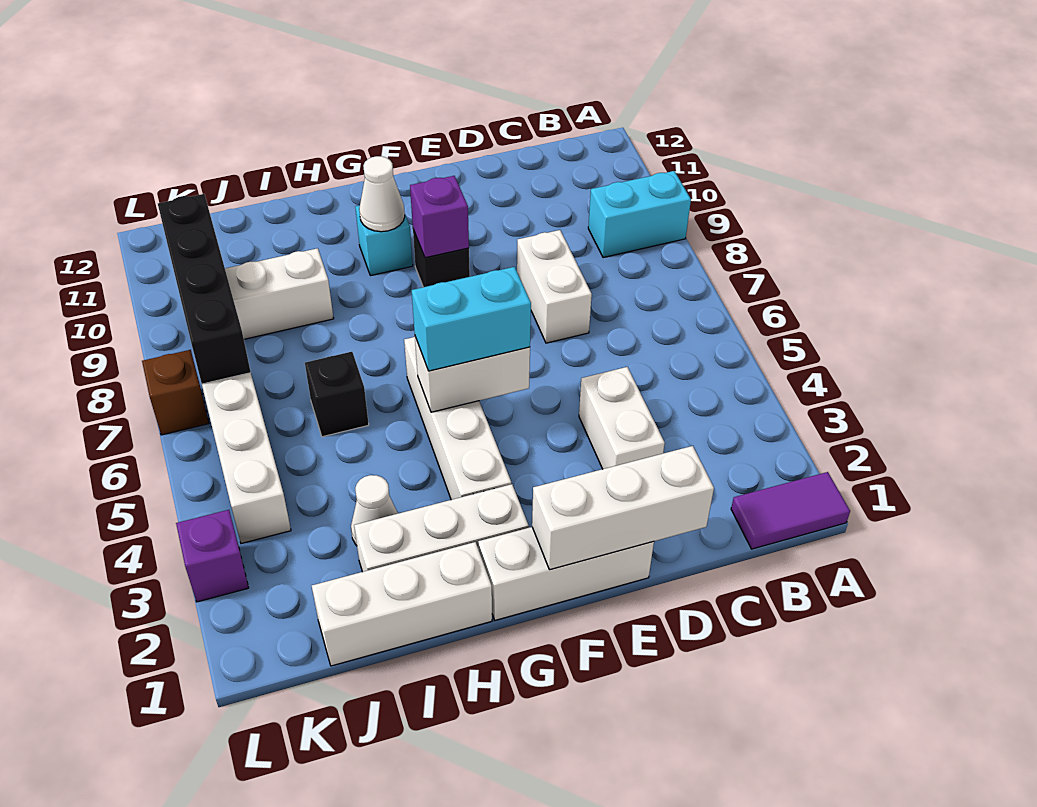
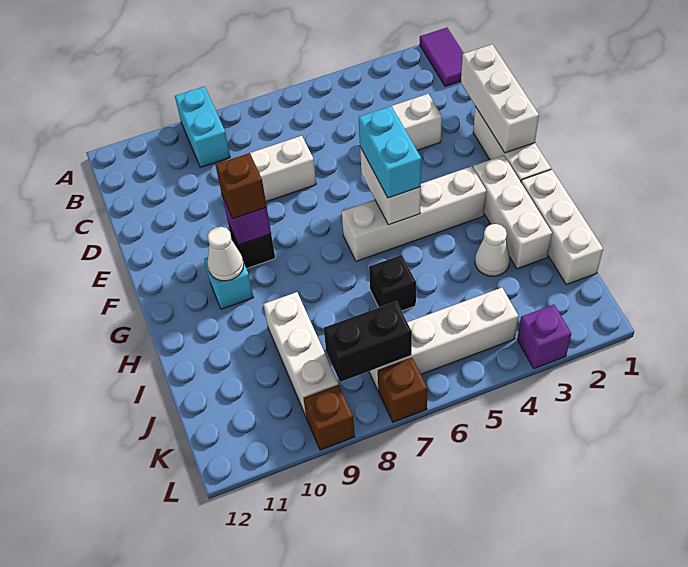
none -> brown 1x1 brick [215,153,267,219]
black 1x4 brick [158,194,251,384] -> black 1x2 brick [324,301,412,382]
none -> brown 1x1 brick [304,385,355,450]

